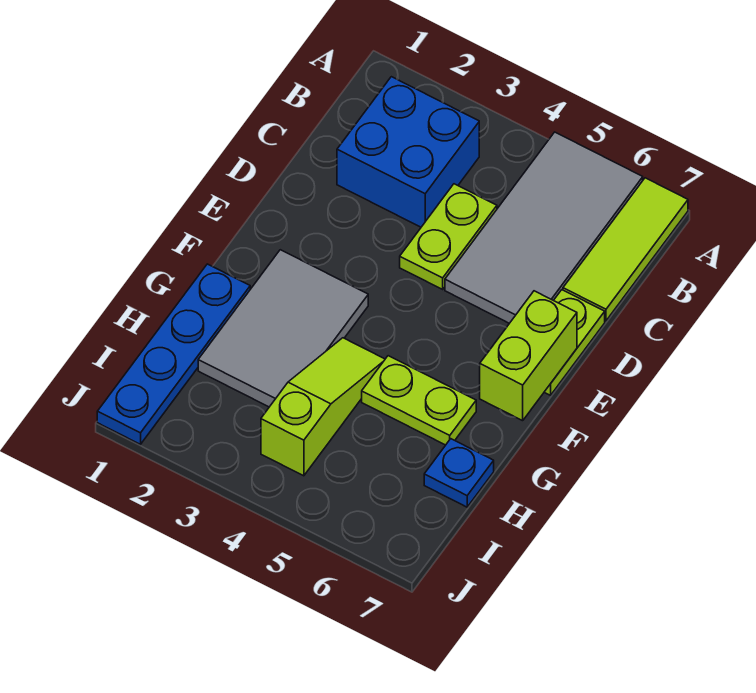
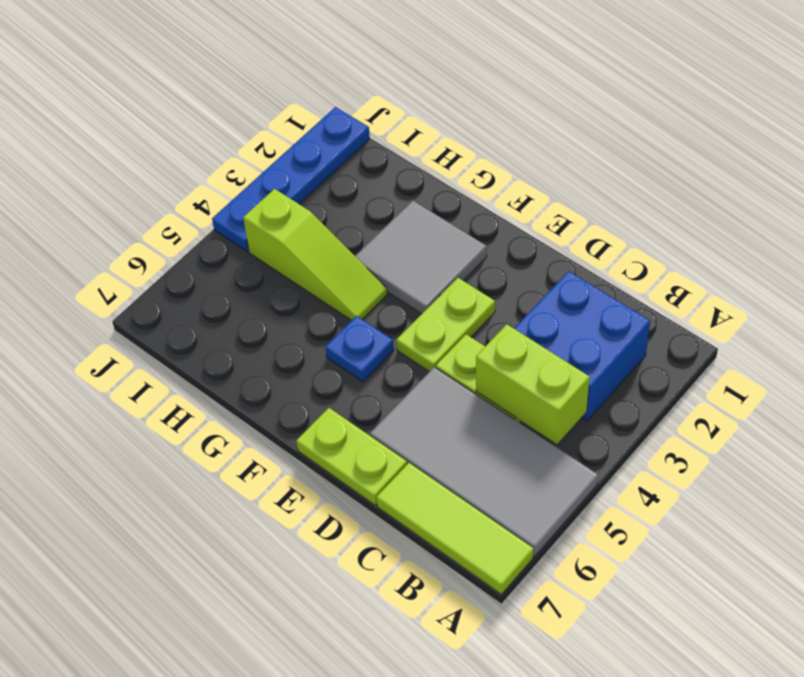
lime 1x2 brick [480,291,577,421] -> lime 1x2 brick moved to [476,324,590,444]
grey 2x3 tile [198,250,368,407] -> grey 2x2 tile [355,201,487,314]
blue 1x4 plate [97,264,250,444] -> blue 1x4 plate turned to [212,107,370,252]
lime 1x2 plate [362,356,476,445] -> lime 1x2 plate moved to [397,278,495,372]
blue 1x1 plate [424,439,494,507] -> blue 1x1 plate moved to [325,316,394,382]

